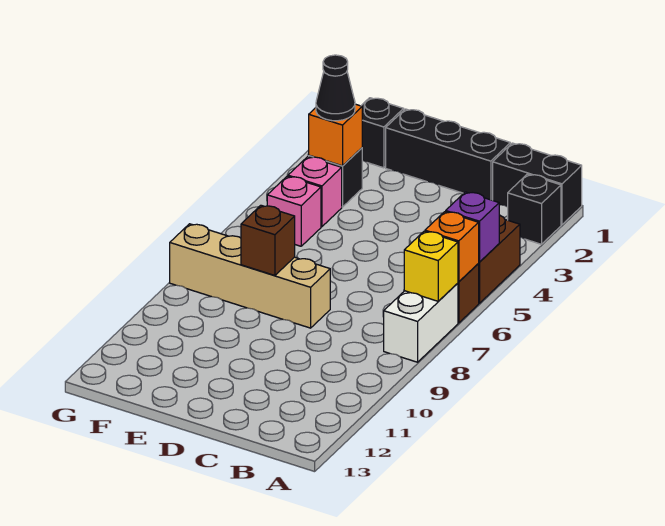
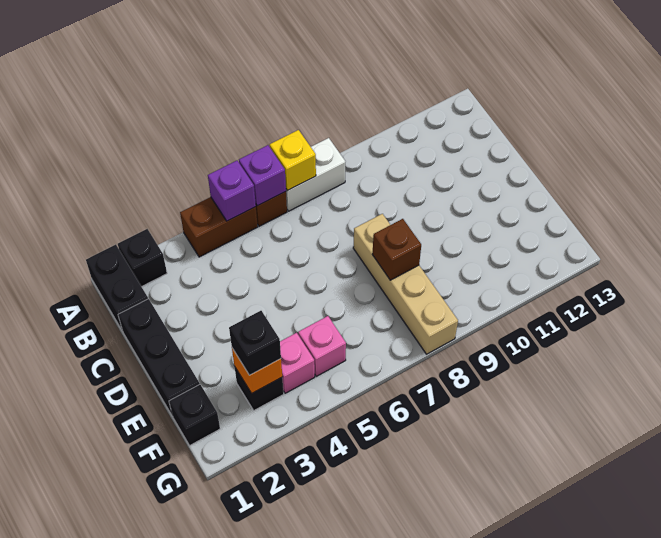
orange 1x1 brick [425,212,479,282] -> purple 1x1 brick [239,145,286,206]
black 1x1 cone [316,55,355,121] -> black 1x1 brick [229,311,281,375]

